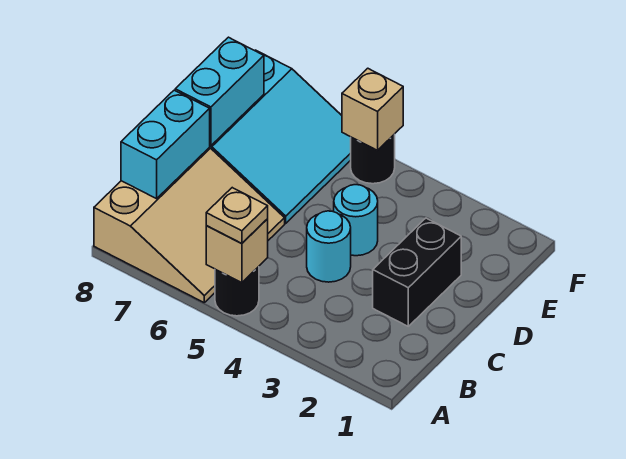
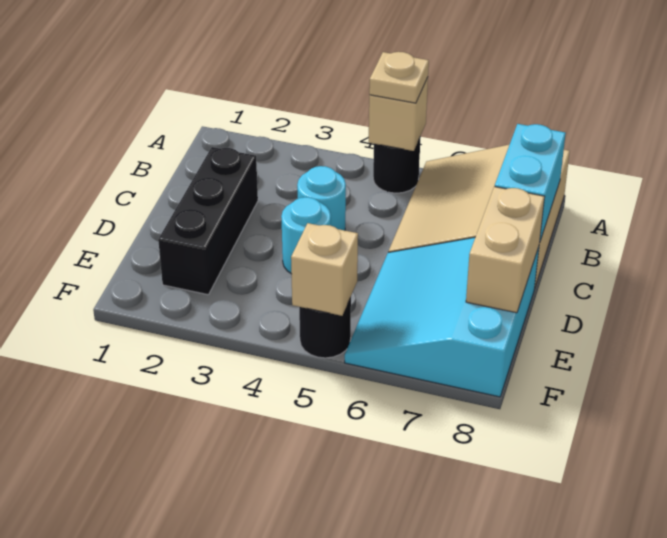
black 1x2 brick [373,218,461,326] -> black 1x3 brick [158,147,258,295]
cyan 1x2 brick [175,37,264,146] -> tan 1x2 brick [466,187,545,313]

